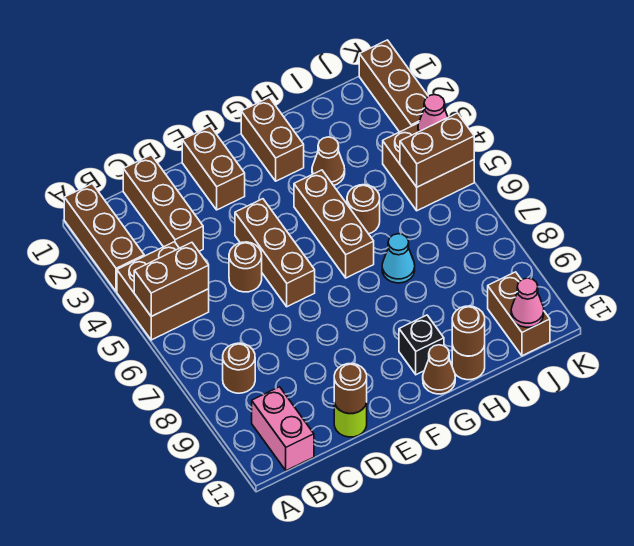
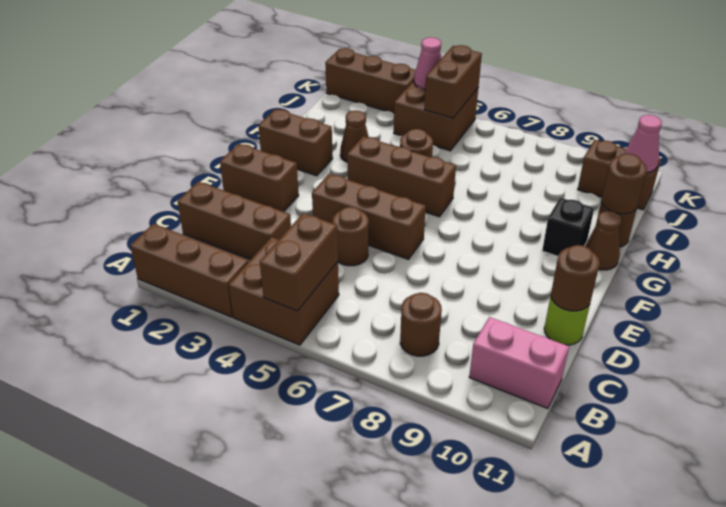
cyan 1x1 cone [382,234,415,283] -> none

